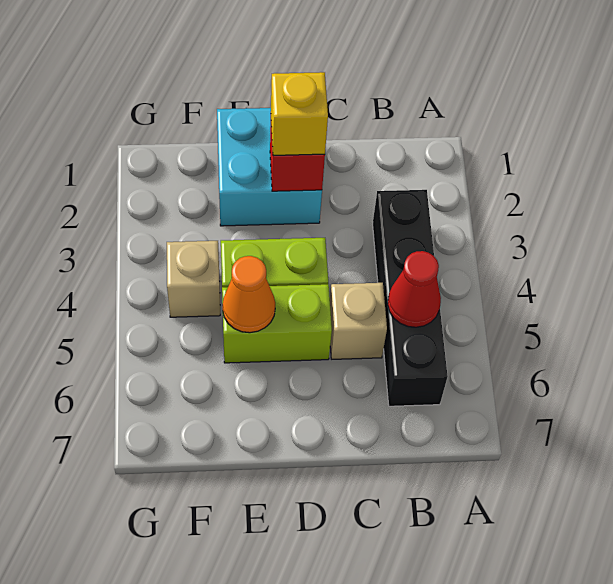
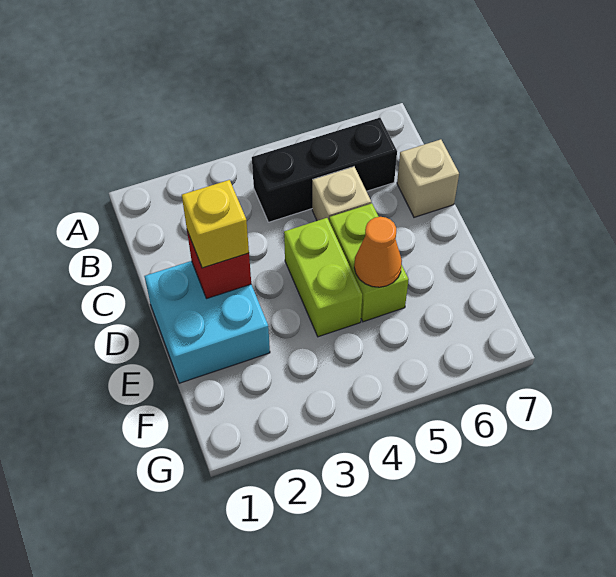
black 1x4 brick [373,190,448,406] -> black 1x3 brick [252,118,397,222]
red 1x1 cone [388,251,441,327] -> none
tan 1x1 brick [167,241,220,317] -> tan 1x1 brick moved to [397,139,459,217]

